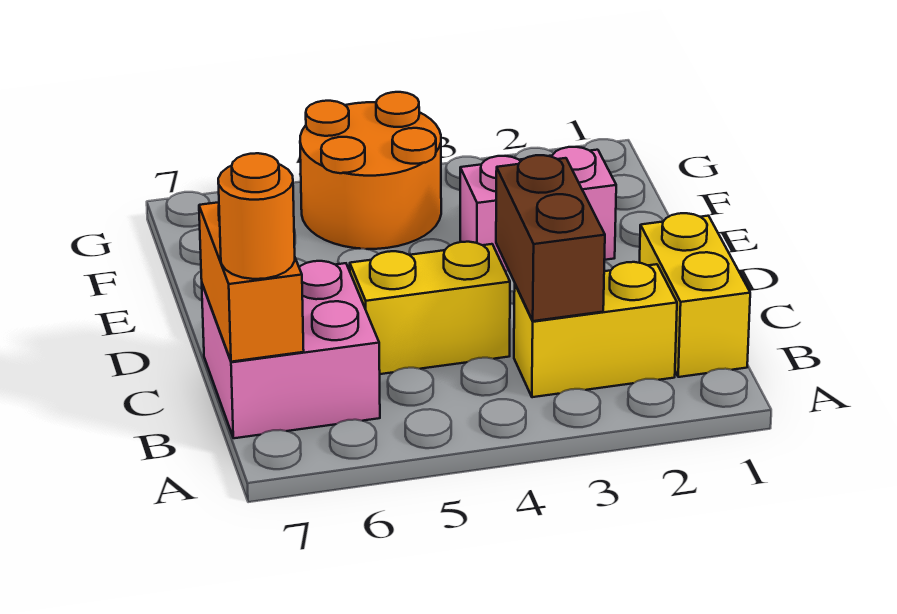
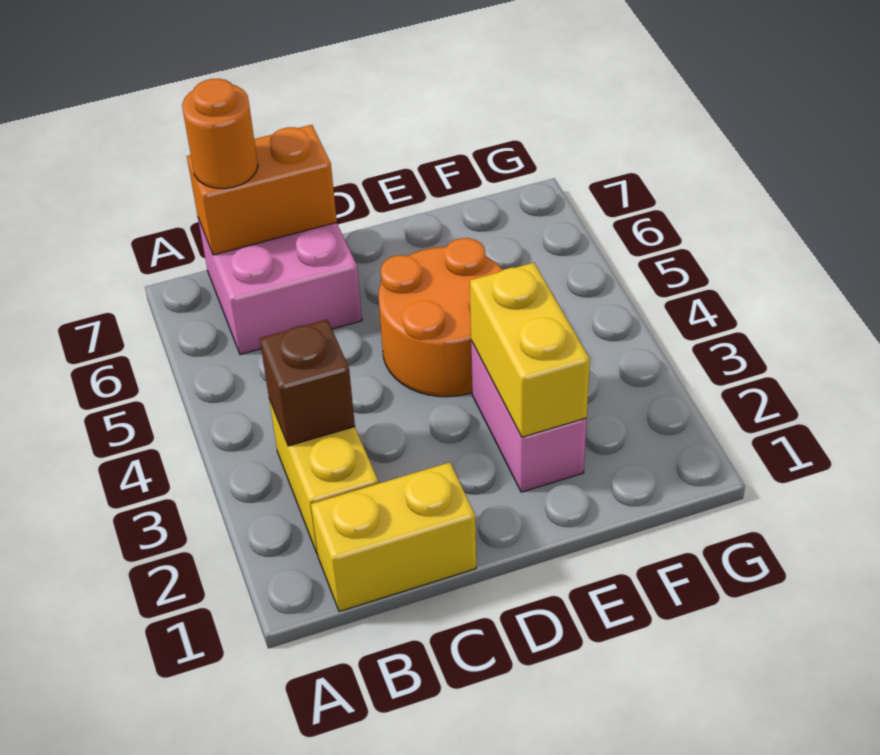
brown 1x2 brick [496,155,605,321] -> brown 1x1 brick [260,320,355,446]
yellow 1x2 brick [350,242,510,374] -> yellow 1x2 brick moved to [470,263,590,437]
orange 2x2 round brick [300,92,441,249] -> orange 2x2 round brick moved to [378,238,503,397]

